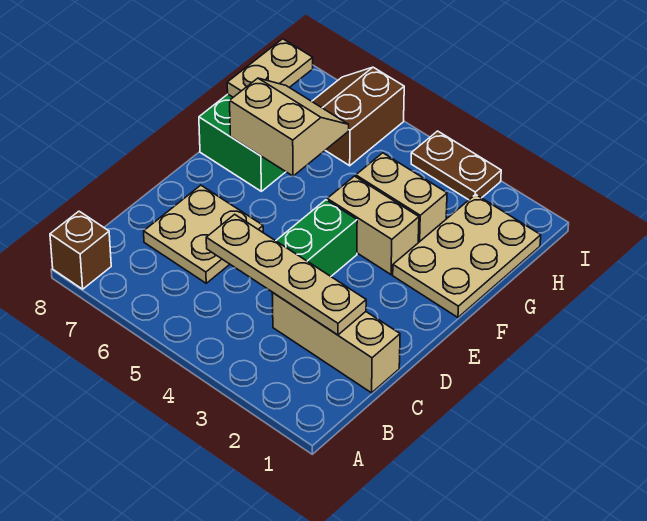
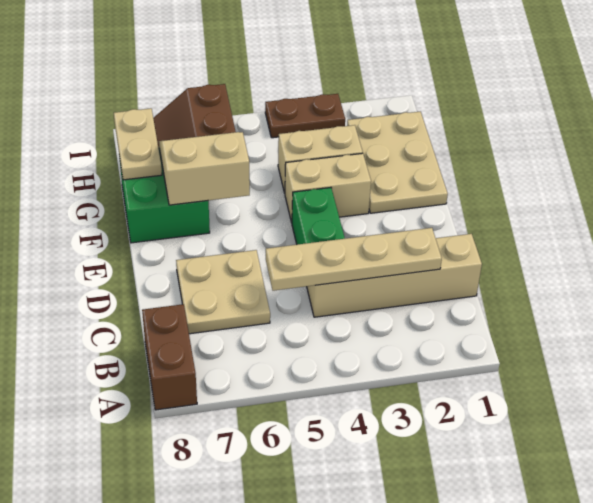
brown 1x1 brick [50,211,111,289] -> brown 1x2 brick [142,304,197,410]
tan 1x3 brick [272,293,400,393] -> tan 1x4 brick [307,234,482,317]

